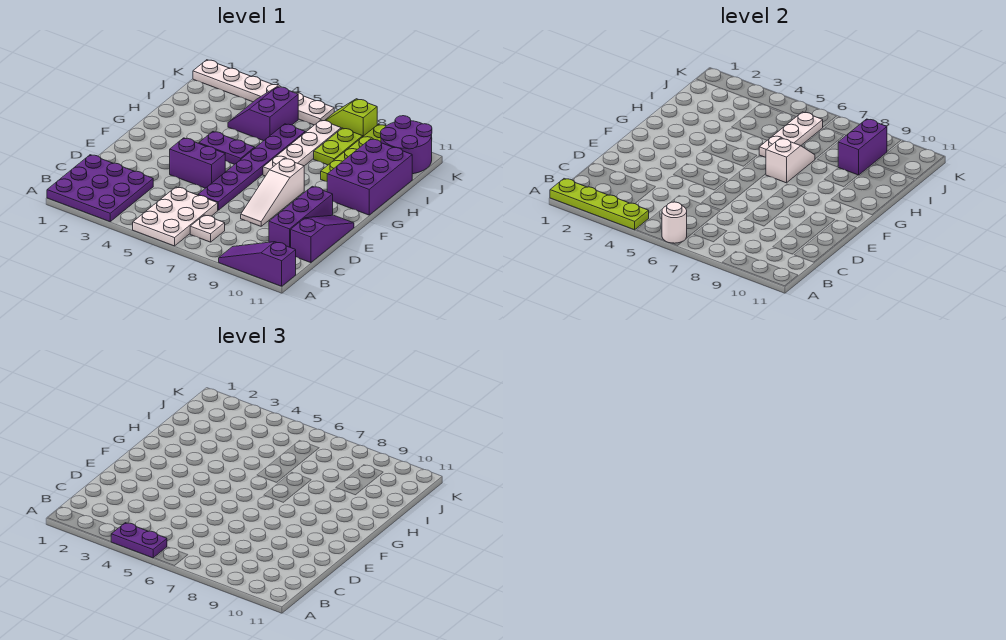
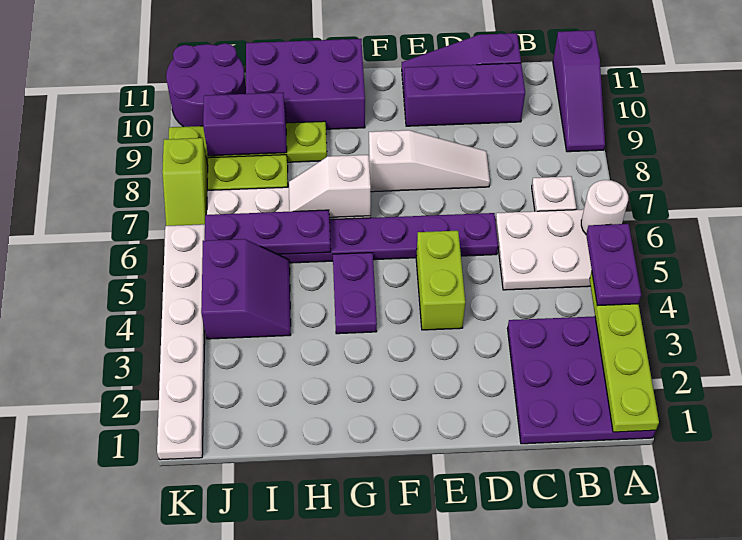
purple 1x2 brick [170,138,225,188] -> lime 1x2 brick [416,231,465,330]
white 1x3 plate [759,112,823,157] -> purple 1x3 plate [205,210,331,254]
purple 2x2 slope [228,86,298,141] -> purple 2x2 slope turned to [201,239,291,339]

